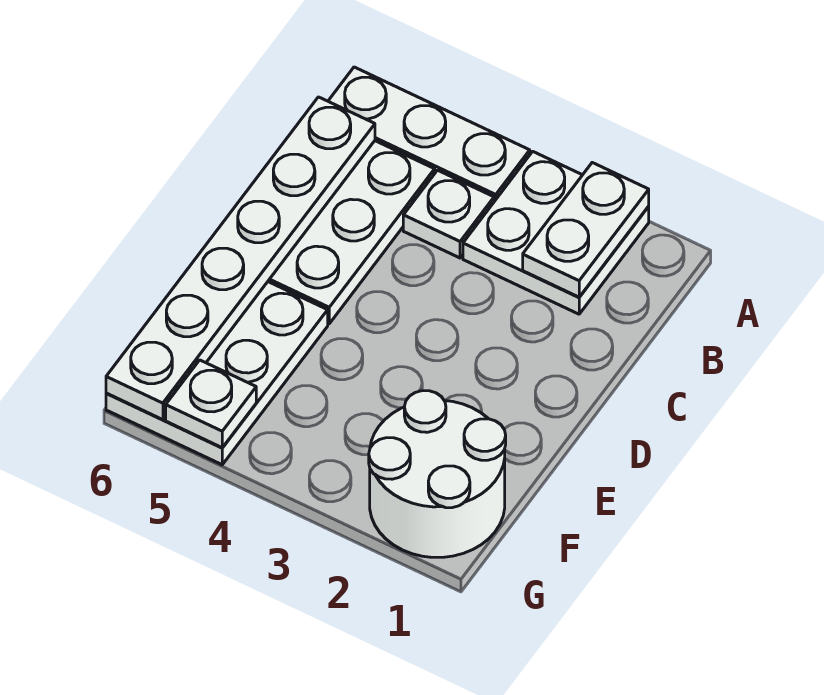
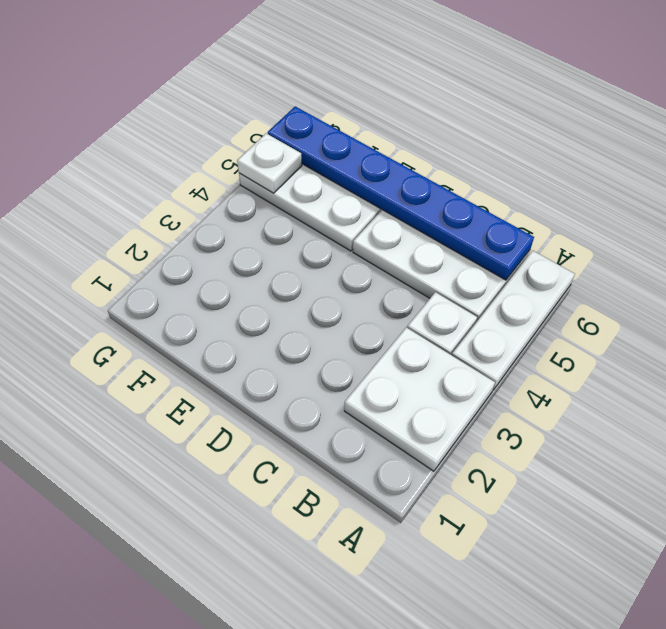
white 1x2 plate [523,163,649,297] -> none
white 1x6 plate [106,97,375,420] -> blue 1x6 plate [268,106,534,280]
white 2x2 round brick [369,391,506,557] -> none

